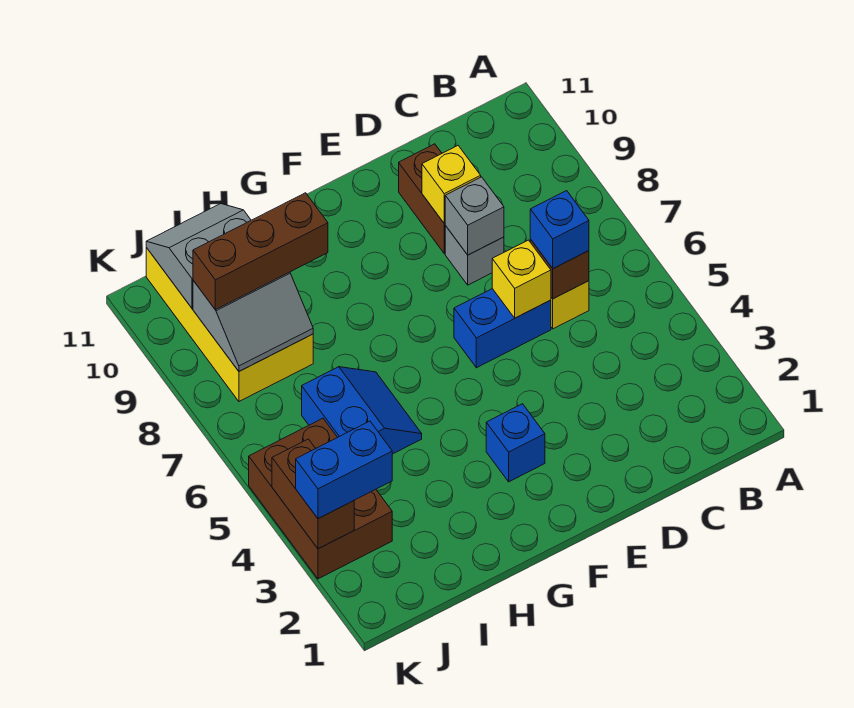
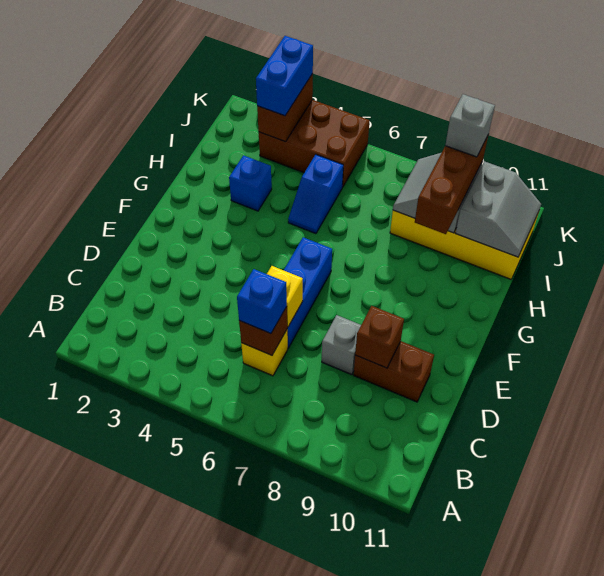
blue 1x2 brick [454,289,551,368] -> blue 1x3 brick [284,237,332,348]
grey 1x1 brick [445,177,504,255] -> grey 1x1 brick moved to [445,94,495,157]
yellow 1x1 brick [422,146,481,224] -> brown 1x1 brick [355,306,404,368]
blue 1x1 brick [486,404,545,482] -> blue 1x1 brick moved to [229,155,272,211]
blue 2x2 slope [302,367,422,454] -> blue 1x2 slope [288,155,343,234]
brown 1x2 brick [272,439,354,549] -> brown 1x2 brick turned to [257,74,313,142]

